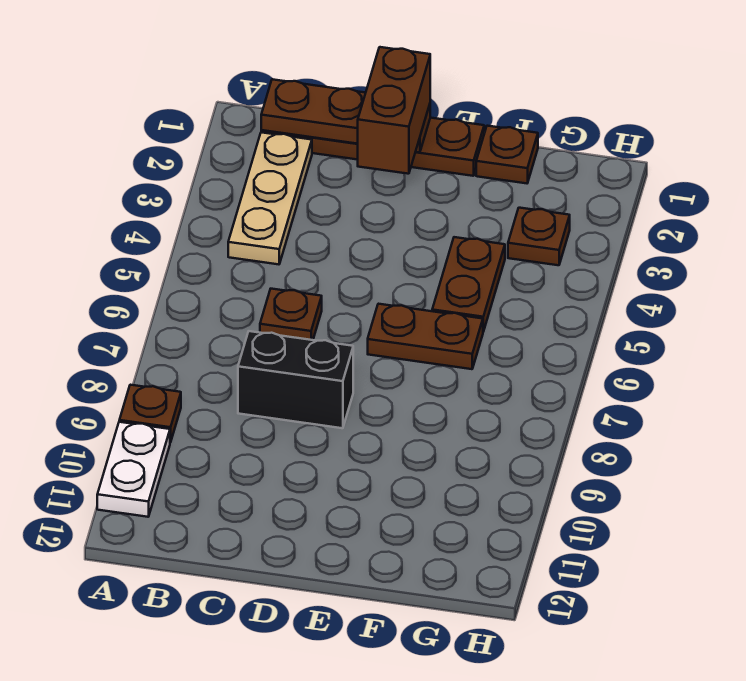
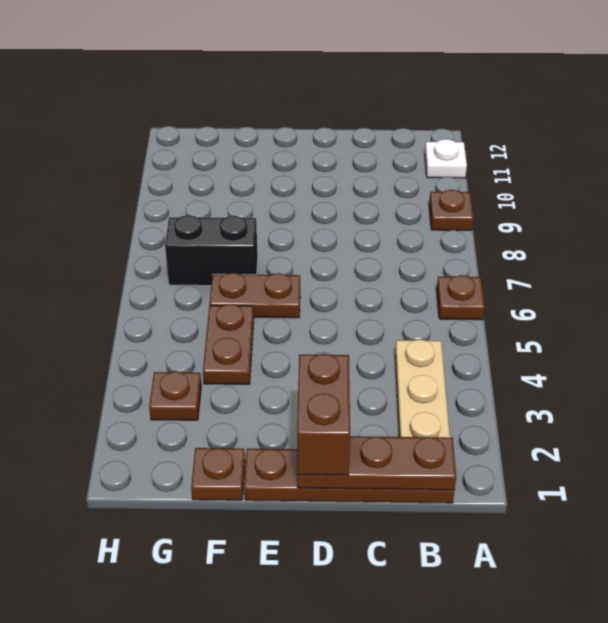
white 1x2 plate [97,422,170,517] -> white 1x1 plate [425,139,467,178]
brown 1x1 plate [260,289,322,340] -> brown 1x1 plate moved to [437,275,485,320]
black 1x2 brick [238,331,353,428] -> black 1x2 brick moved to [165,215,258,286]

